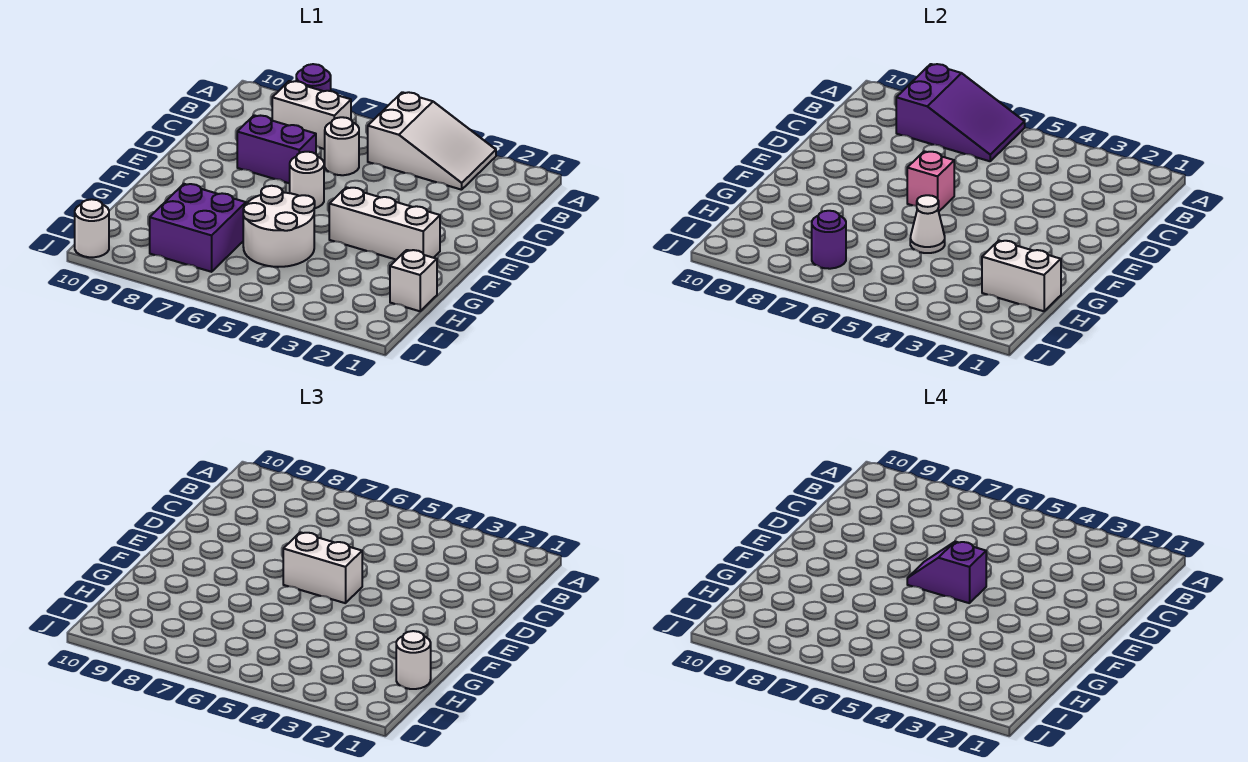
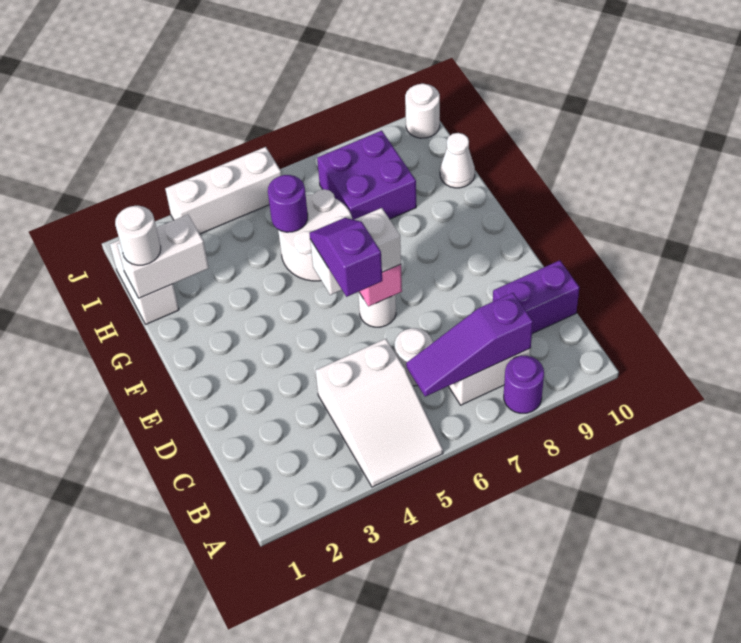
white 2x3 slope [368,92,496,190] -> white 2x3 slope turned to [315,339,443,487]
purple 2x3 slope [896,64,1025,161] -> purple 1x3 slope [406,293,533,397]
purple 1x2 brick [237,115,316,183] -> purple 1x2 brick moved to [493,260,579,334]
purple 1x2 slope [907,542,986,603] -> purple 1x2 slope turned to [309,218,382,297]
white 1x3 brick [329,187,440,260] -> white 1x3 brick moved to [165,147,282,234]
white 1x1 cone [910,195,945,253] -> white 1x1 cone moved to [440,133,475,188]
white 1x1 brick [390,250,437,311] -> white 1x2 brick [110,240,179,324]
purple 1x1 round brick [812,211,846,269] -> purple 1x1 round brick moved to [268,175,308,232]

